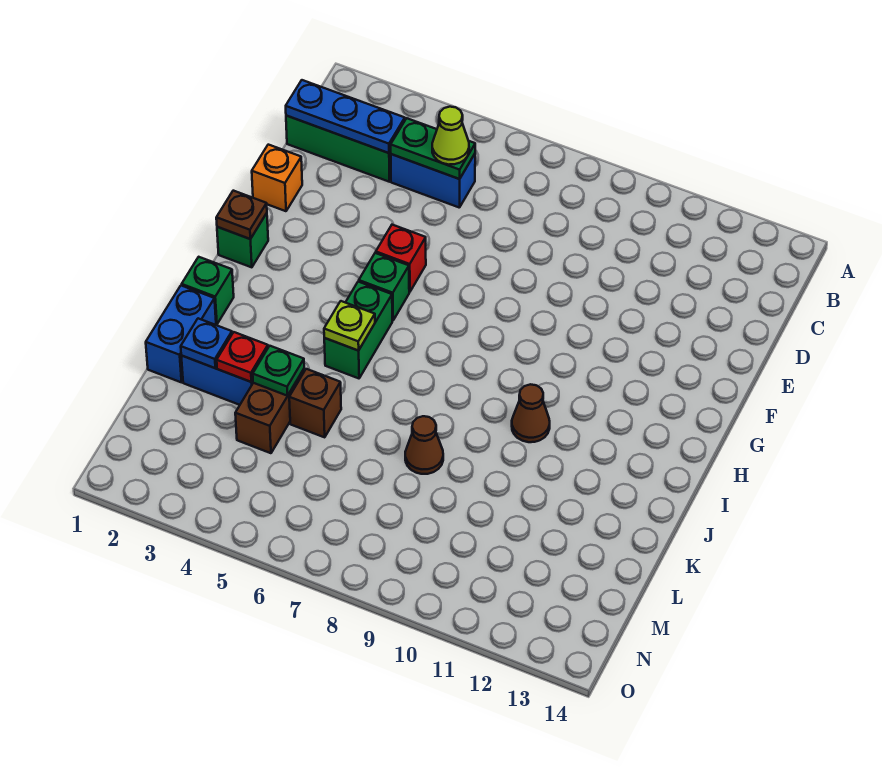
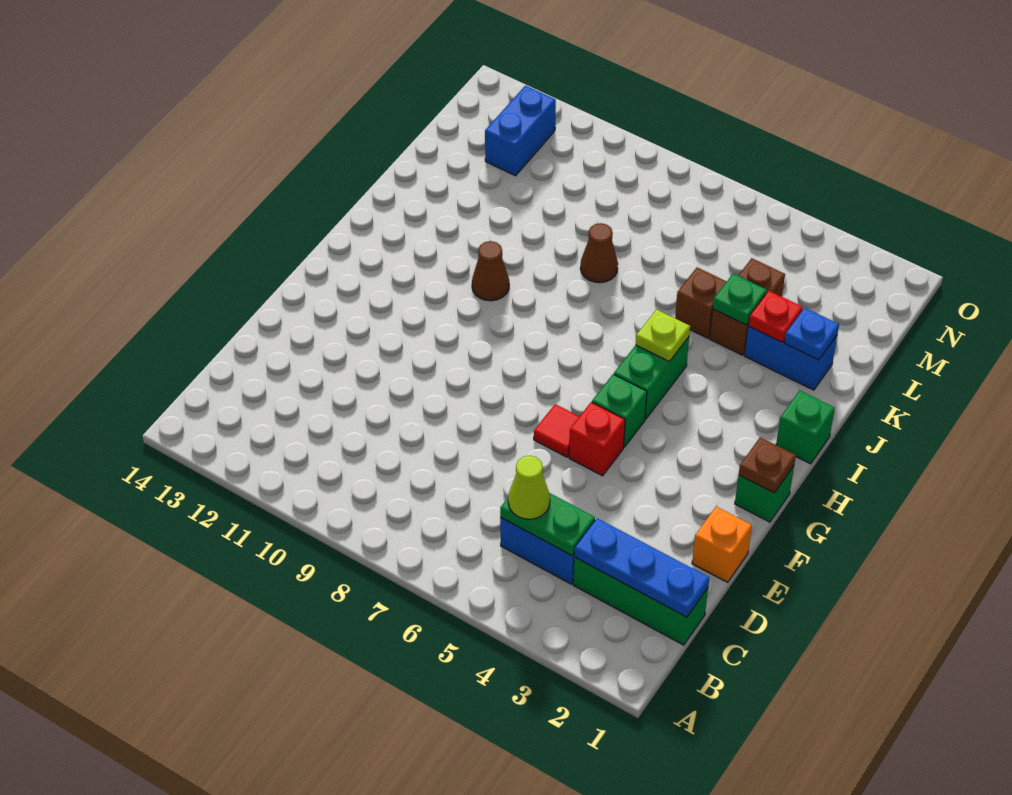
none -> red 1x1 tile [534,404,580,457]
blue 1x2 brick [146,285,216,382] -> blue 1x2 brick moved to [485,85,556,176]

